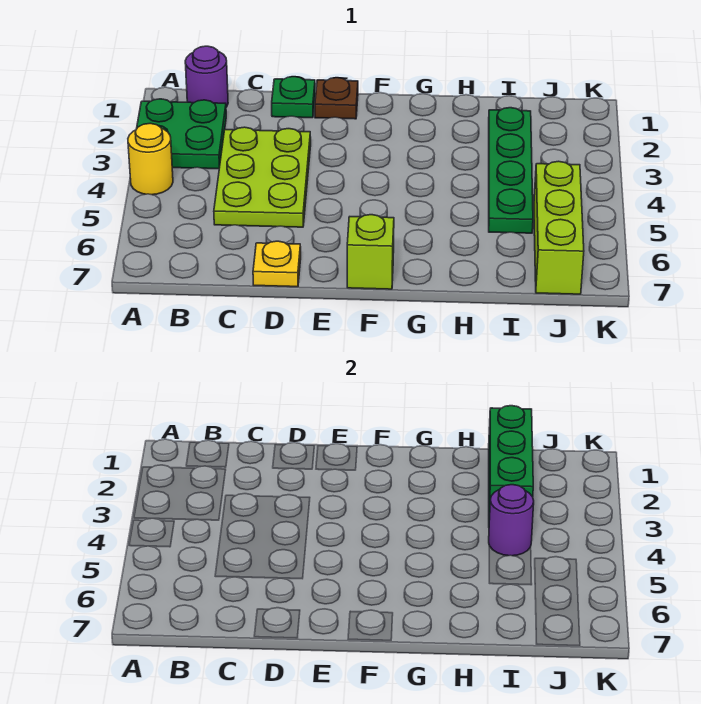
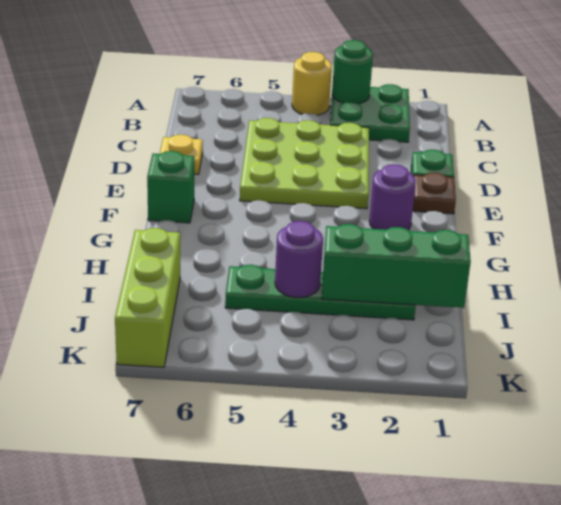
none -> green 1x1 round brick [332,40,373,104]
purple 1x1 round brick [185,46,228,107] -> purple 1x1 round brick moved to [369,164,416,230]
lime 2x3 plate [214,127,311,227] -> lime 3x3 plate [240,118,369,209]
lime 1x1 brick [347,215,394,289] -> green 1x1 brick [147,151,194,223]
lime 1x3 brick [534,161,584,294] -> lime 1x3 brick turned to [115,228,180,367]

